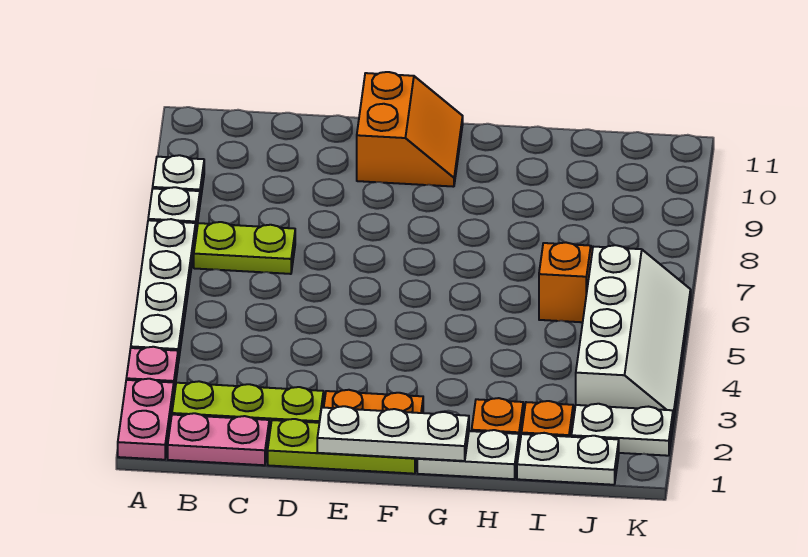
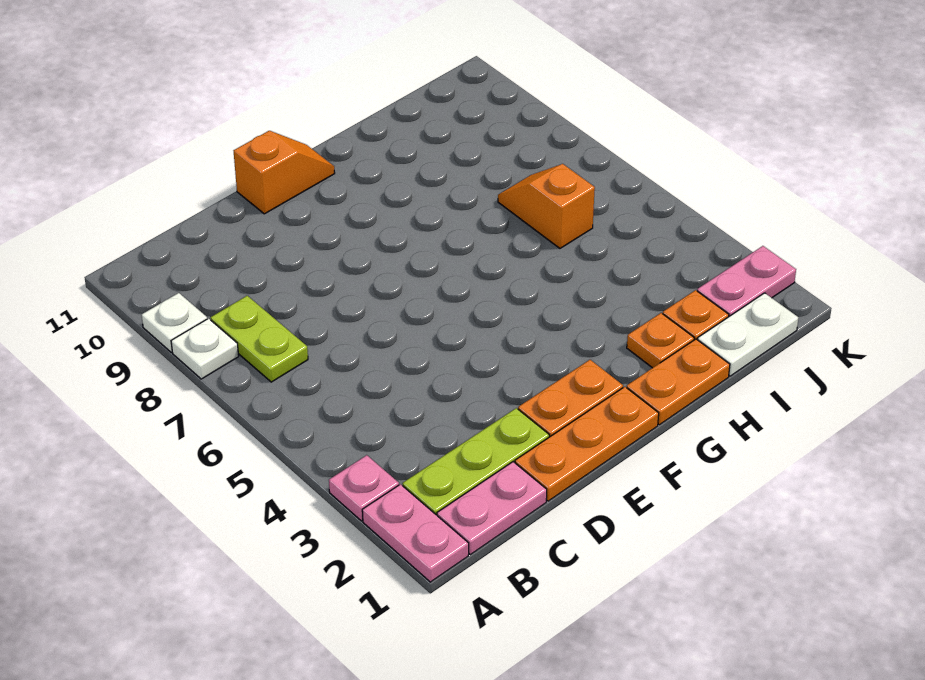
white 1x4 plate [131,219,196,363] -> none
lime 1x2 plate [194,222,295,274] -> lime 1x2 plate turned to [211,296,308,382]
lime 1x3 plate [268,419,417,474] -> orange 1x3 plate [515,387,659,501]
white 1x3 plate [317,406,469,461] -> none
orange 2x2 slope [357,72,463,187] -> orange 1x2 slope [234,131,335,214]
white 1x2 plate [417,430,519,479] -> orange 1x2 plate [627,339,730,425]
white 1x2 plate [571,404,673,456] -> pink 1x2 plate [697,246,796,316]
white 2x4 slope [576,245,691,422] -> none

